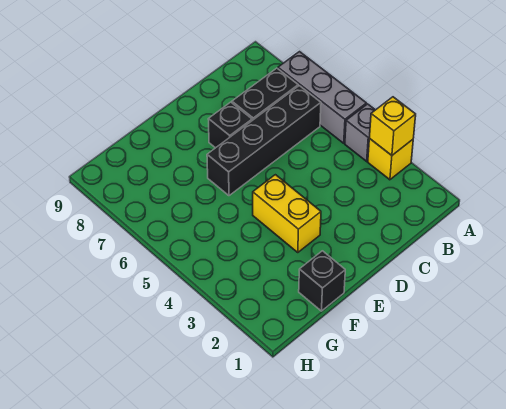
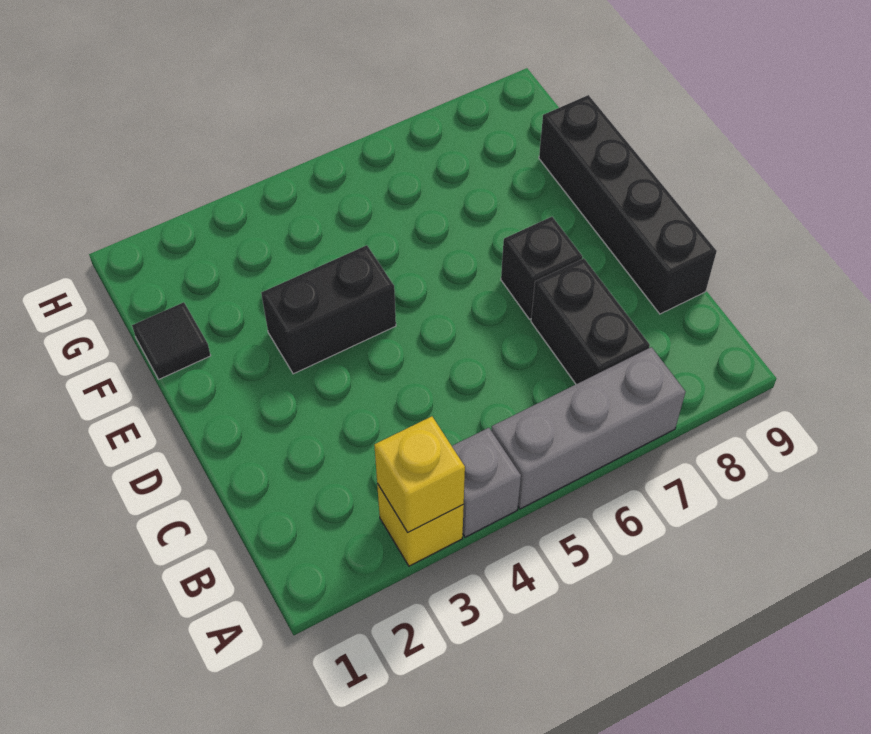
black 1x4 brick [207,86,321,196] -> black 1x4 brick moved to [539,95,717,314]
yellow 1x2 brick [253,175,321,253] -> black 1x2 brick [261,245,396,374]
black 1x1 brick [299,251,345,311] -> black 1x1 tile [132,302,211,379]

